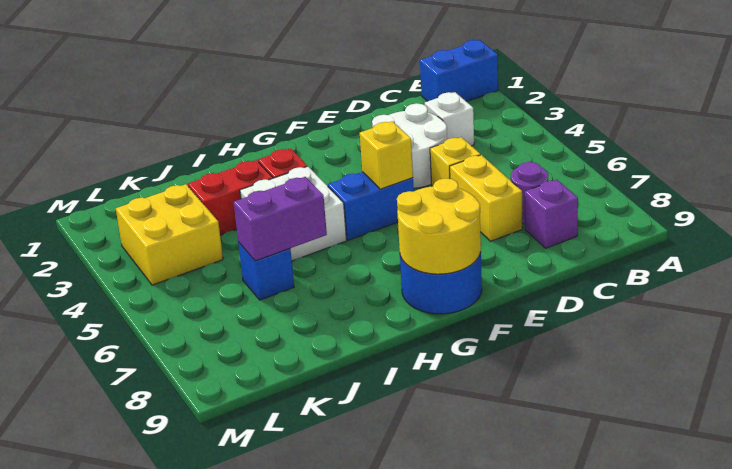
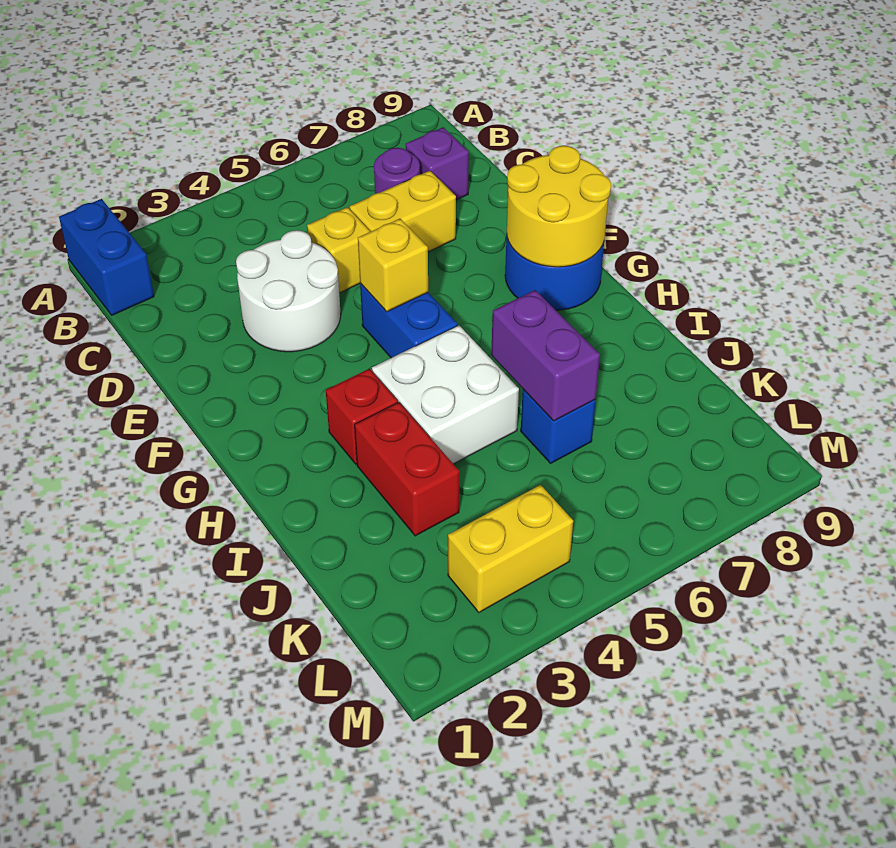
white 1x1 brick [425,92,474,146] -> none
yellow 2x2 brick [116,184,223,285] -> yellow 1x2 brick [448,485,573,612]

